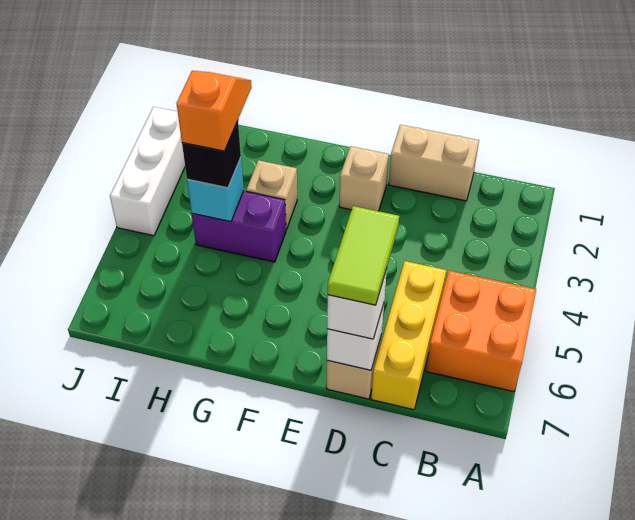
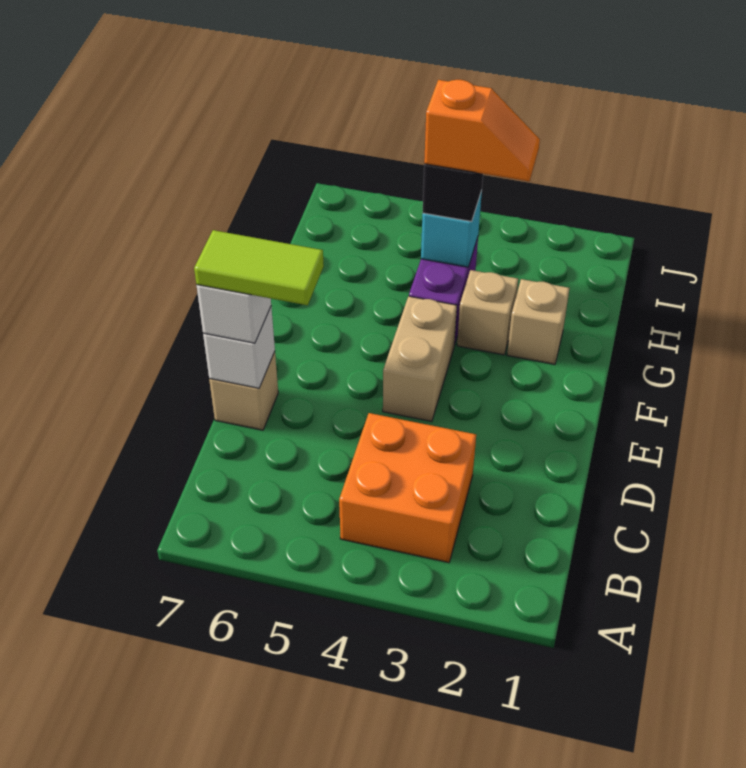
orange 2x2 brick [426,271,536,392] -> orange 2x2 brick moved to [339,413,476,563]
tan 1x2 brick [389,125,479,201] -> tan 1x2 brick moved to [383,296,457,421]
yellow 1x3 brick [371,261,446,410] -> none
tan 1x1 brick [339,146,389,211] -> tan 1x1 brick moved to [507,279,569,364]
white 1x3 brick [110,107,185,236] -> none

